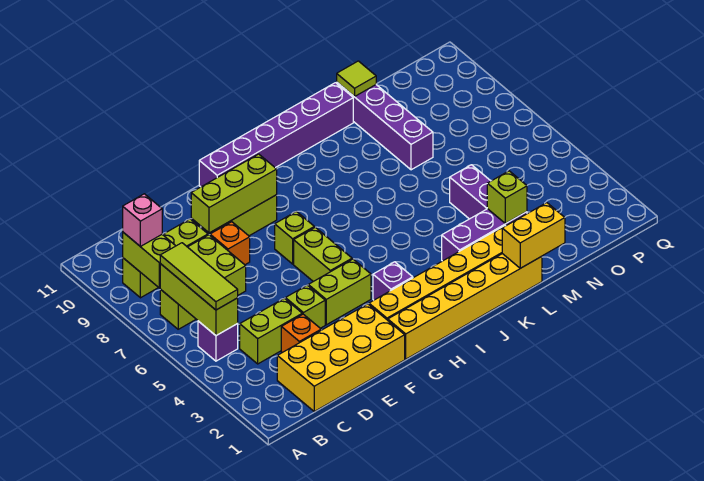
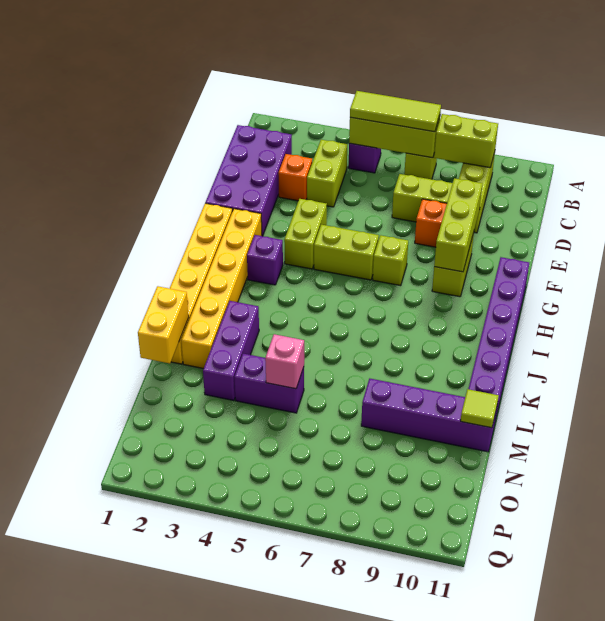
pink 1x1 brick [123,194,162,246] -> pink 1x1 brick moved to [265,334,304,389]
yellow 2x4 brick [277,304,405,411] -> purple 2x4 brick [205,125,292,236]
lime 1x1 brick [285,285,325,328] -> none
lime 1x1 brick [487,171,527,224] -> none

